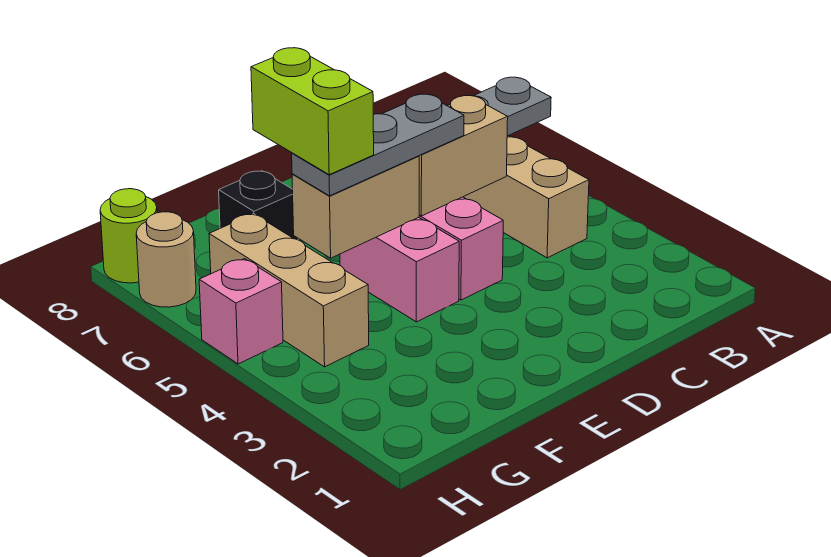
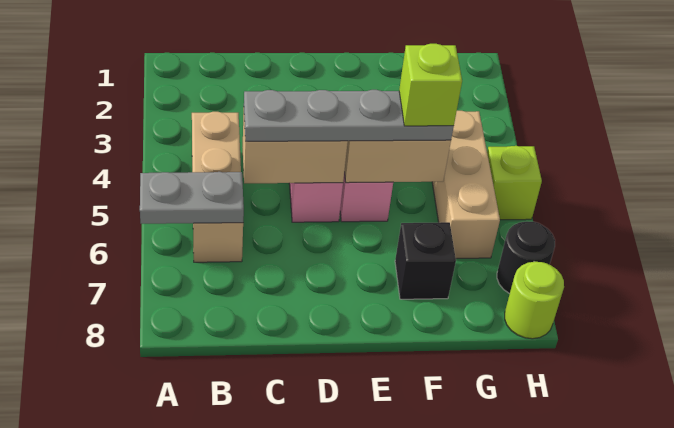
grey 1x3 plate [292,94,464,196] -> grey 1x4 plate [244,90,454,141]
lime 1x2 brick [251,48,374,175] -> lime 1x1 brick [399,44,462,126]
pink 1x1 brick [199,259,283,364] -> lime 1x1 brick [487,146,542,220]
tan 1x1 round brick [136,212,196,307] -> black 1x1 round brick [497,222,555,294]

